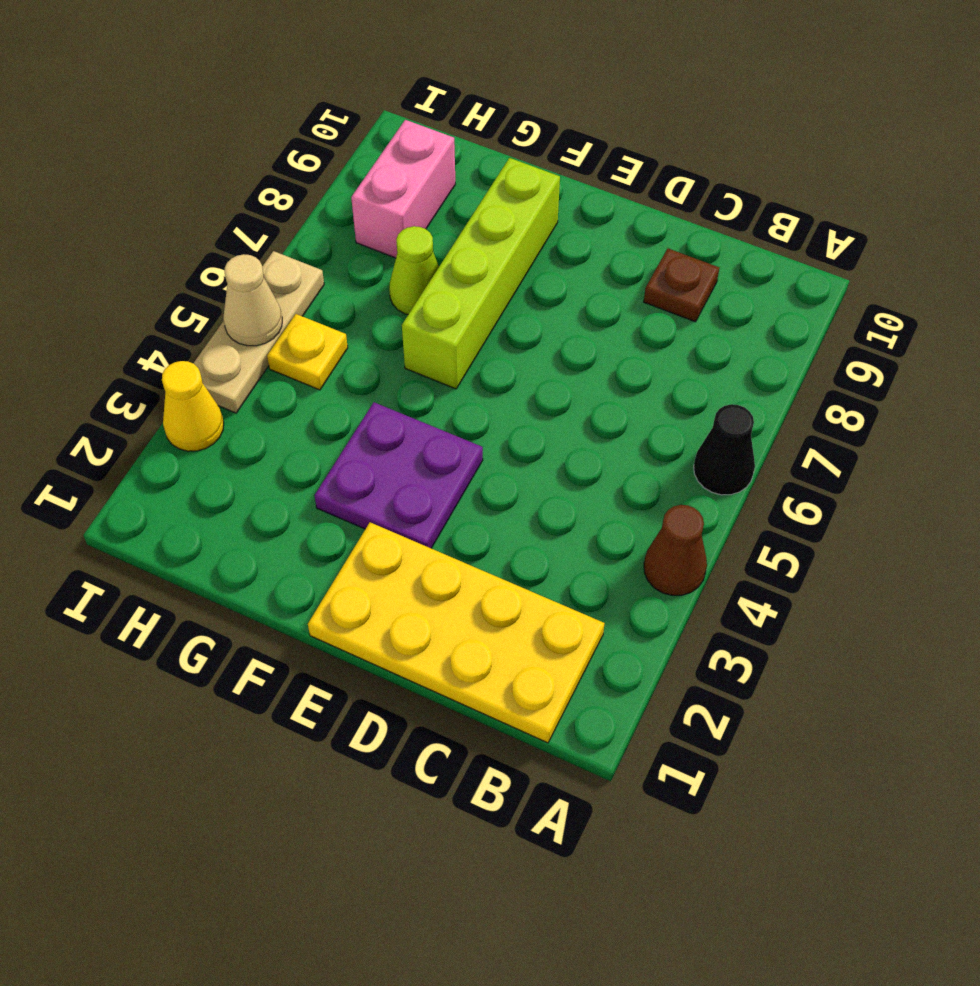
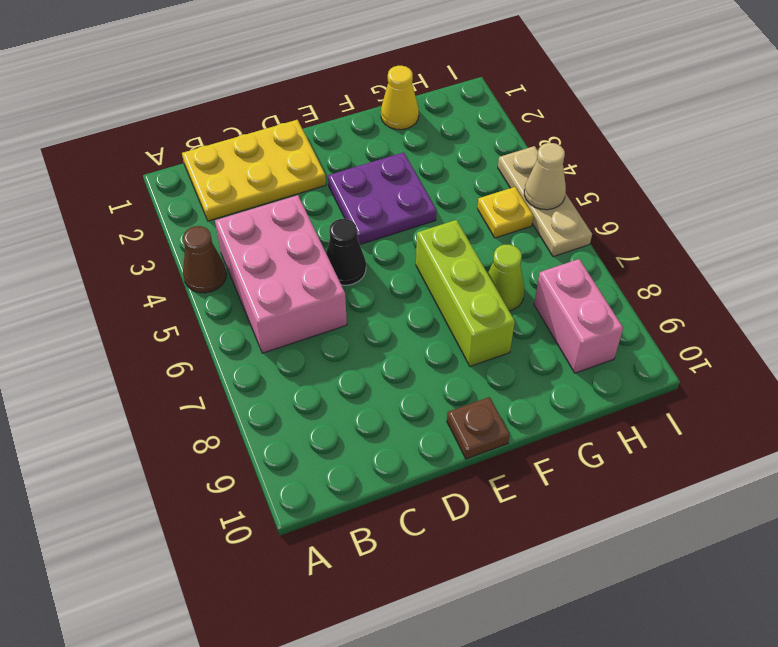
black 1x1 cone [694,404,755,495] -> black 1x1 cone moved to [326,219,366,285]
yellow 2x4 plate [308,522,605,743] -> yellow 2x3 plate [182,120,326,221]
none -> pink 2x3 brick [215,195,347,353]
brown 1x1 plate [644,249,719,322] -> brown 1x1 plate moved to [447,397,510,459]
lime 1x4 brick [402,158,560,389] -> lime 1x3 brick [416,220,515,366]
yellow 1x1 cone [162,361,224,451] -> yellow 1x1 cone moved to [381,66,419,130]

